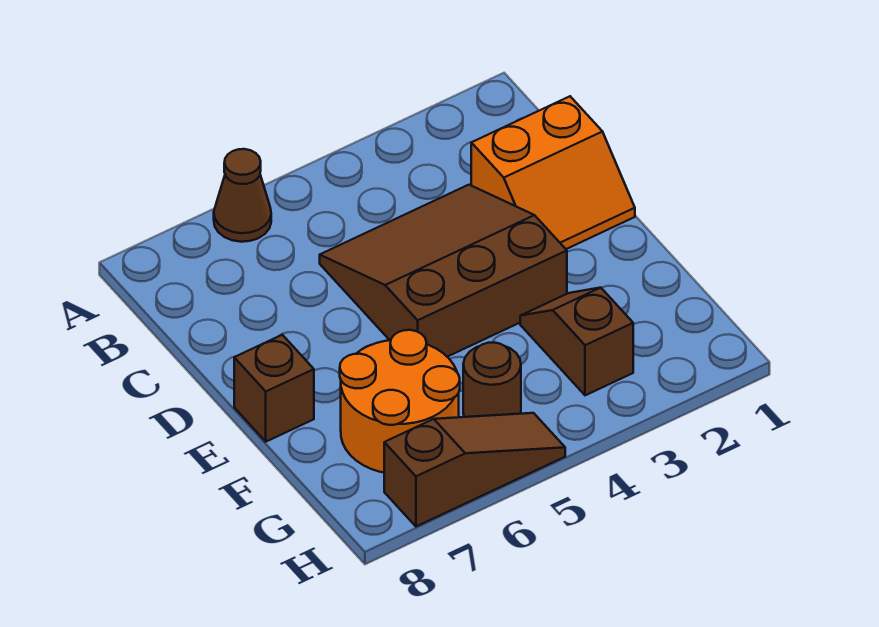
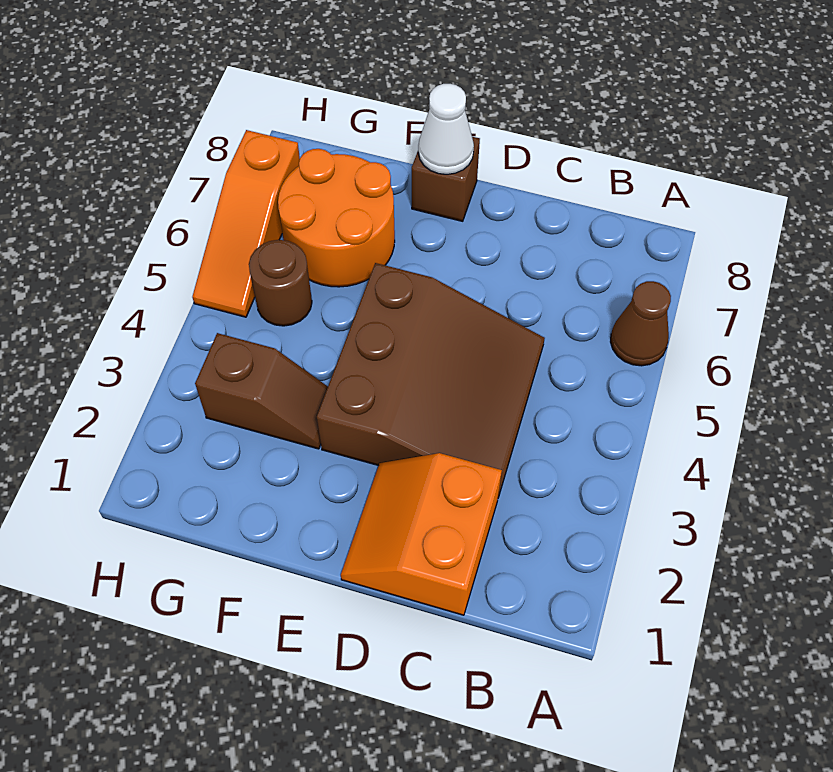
none -> white 1x1 cone [418,84,474,174]
brown 1x3 slope [384,413,565,526] -> orange 1x3 slope [192,130,300,317]

